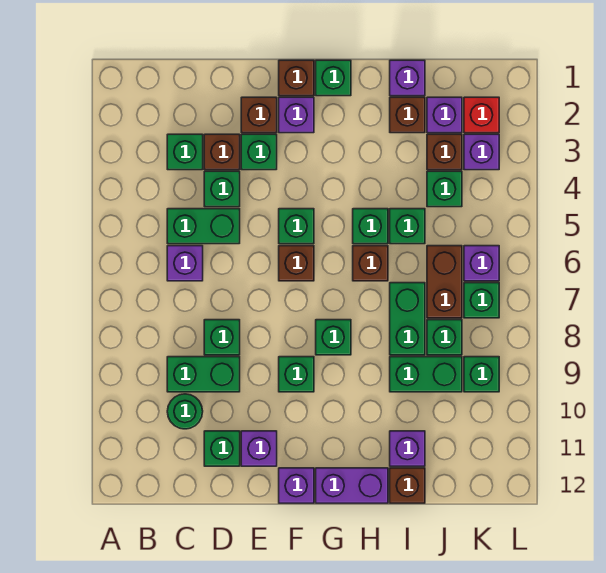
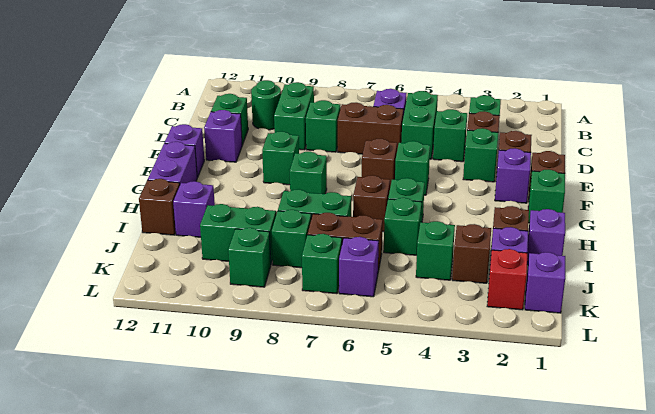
none -> brown 1x2 brick [338,103,403,154]
green 1x2 brick [390,357,462,392] -> green 1x2 brick turned to [200,204,276,263]
purple 1x1 brick [464,134,499,170] -> purple 1x1 brick moved to [525,252,565,313]

